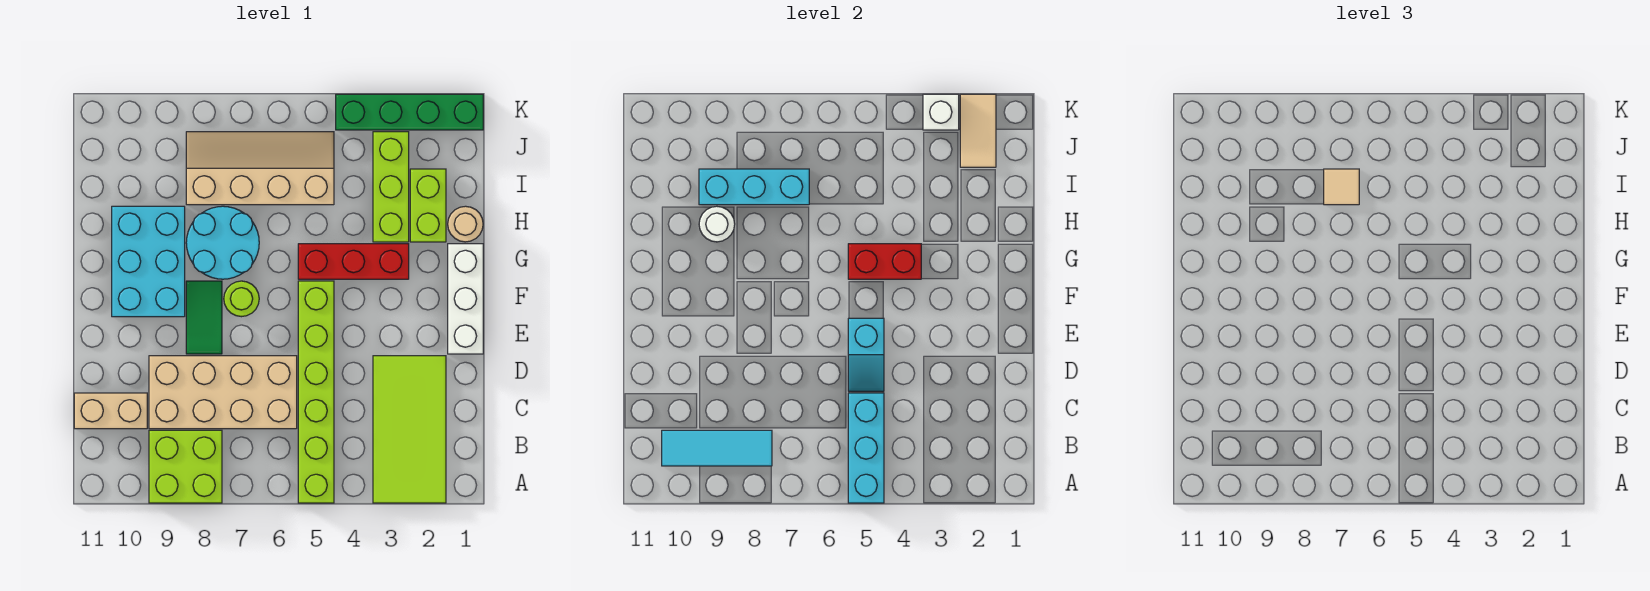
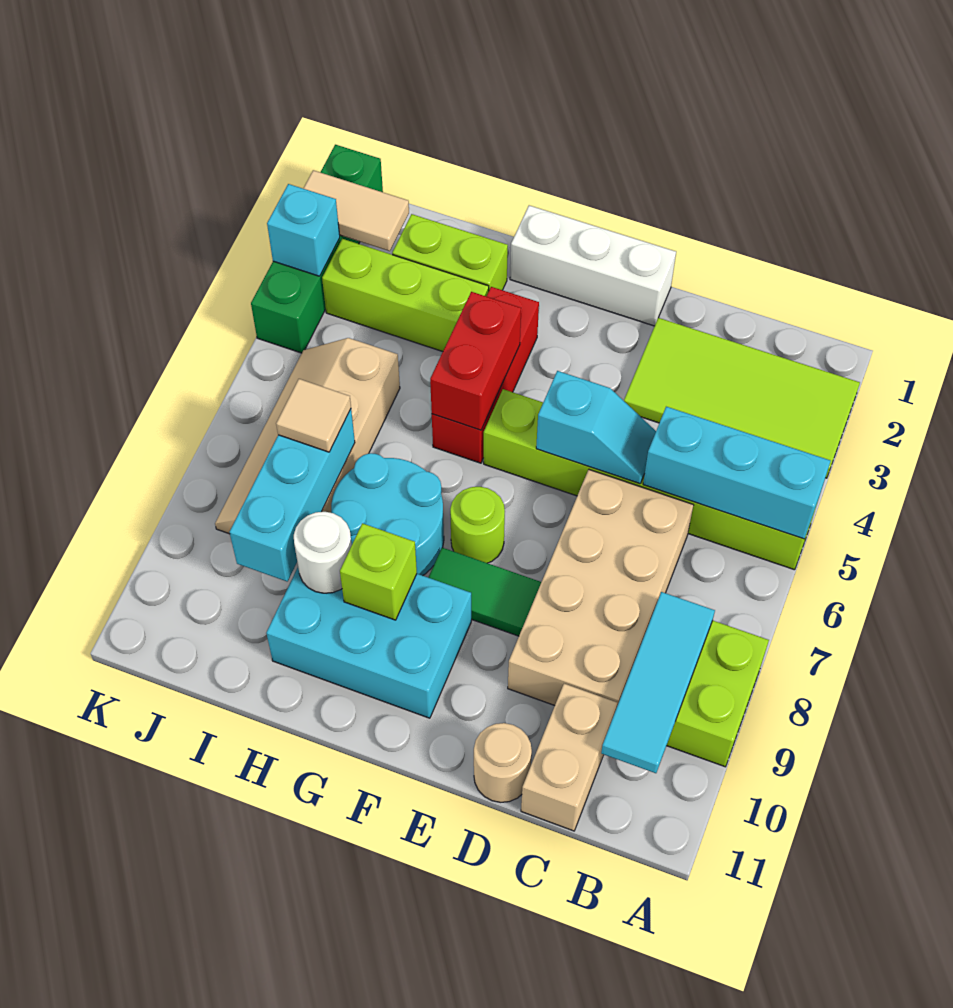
none -> lime 1x1 brick [340,523,417,620]
tan 1x1 round brick [448,206,483,242] -> tan 1x1 round brick moved to [474,723,532,802]
white 1x1 brick [923,94,959,130] -> cyan 1x1 brick [267,184,340,276]

